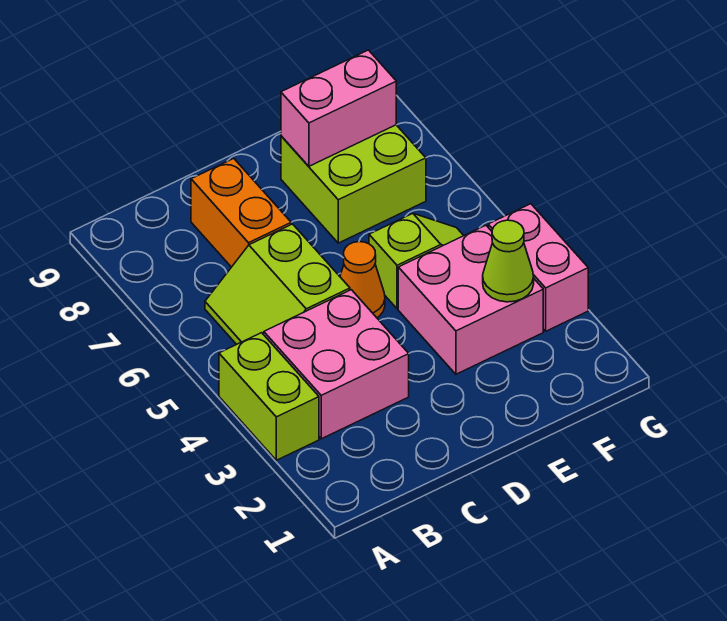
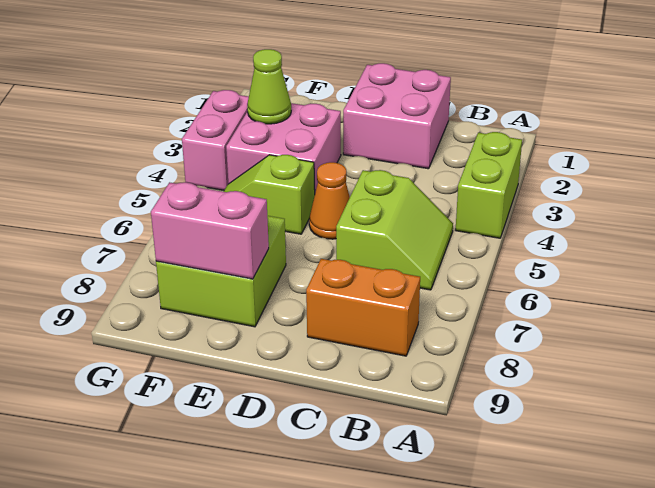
pink 2x2 brick [264,290,409,439] -> pink 2x2 brick moved to [343,63,451,169]
orange 1x2 brick [191,158,291,267] -> orange 1x2 brick turned to [306,259,420,356]

